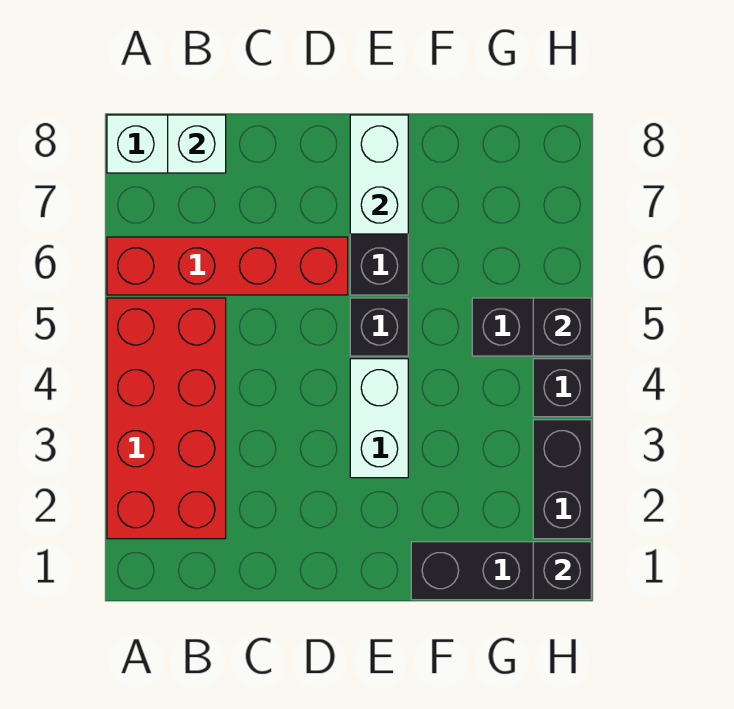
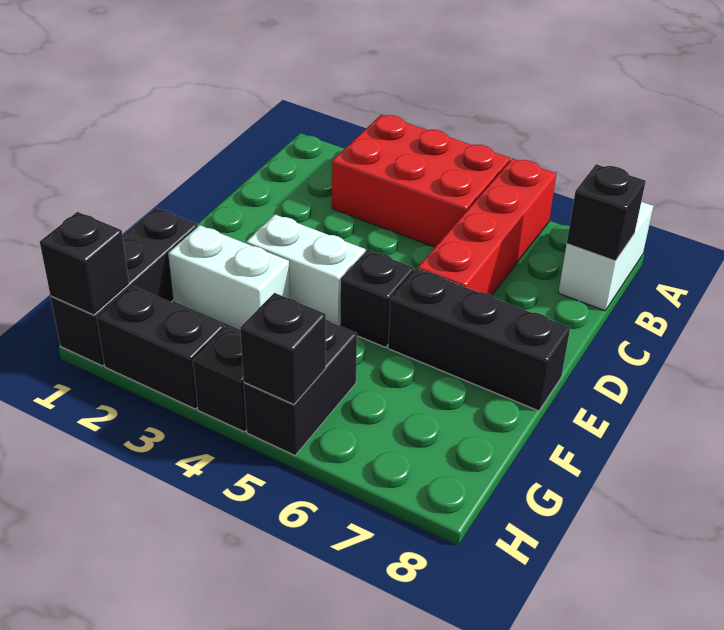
red 2x4 brick [107,298,226,539] -> red 2x3 brick [332,115,510,247]
white 1x1 brick [168,115,226,173] -> black 1x1 brick [567,164,646,261]
white 1x2 brick [350,115,408,234] -> white 1x2 brick moved to [168,225,290,331]

